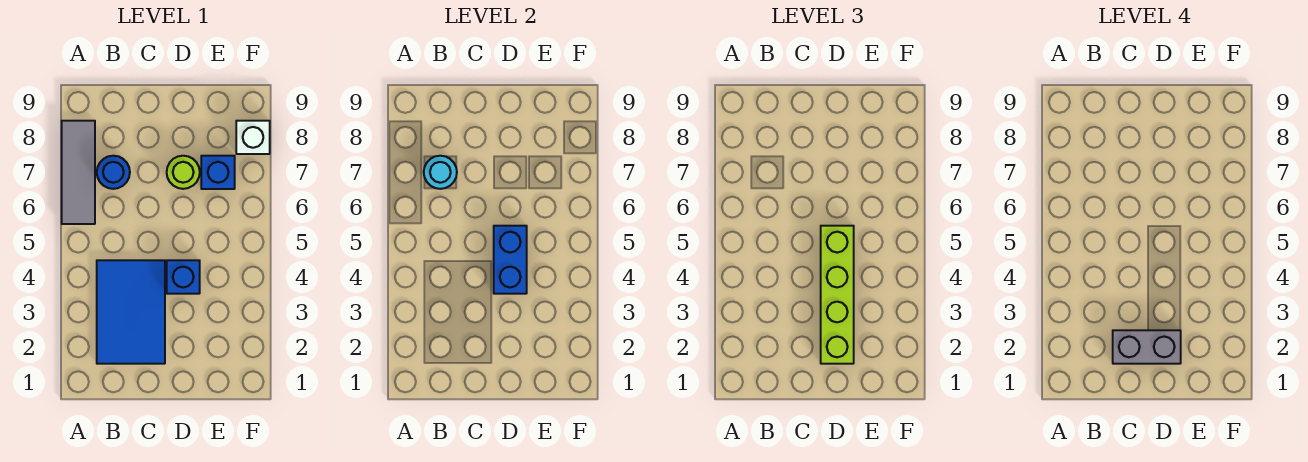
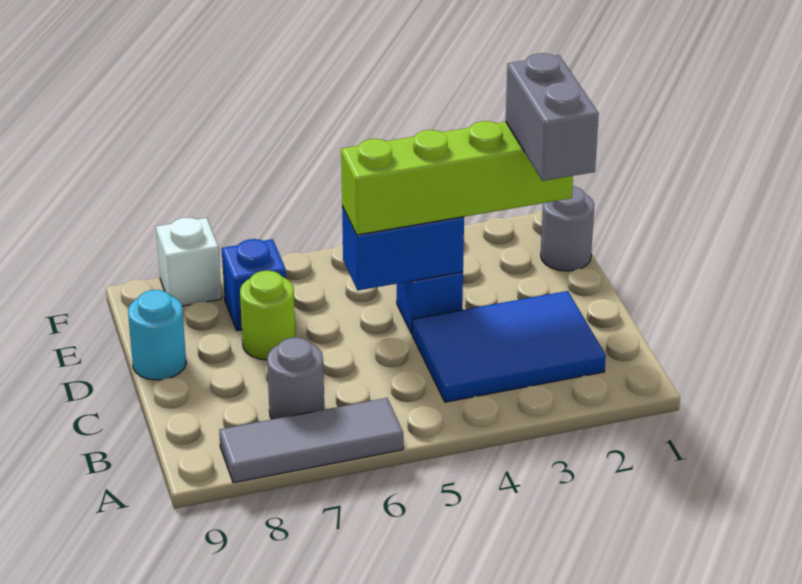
blue 1x1 round brick [97,156,130,189] -> grey 1x1 round brick [267,337,324,419]
cyan 1x1 round brick [424,156,457,189] -> cyan 1x1 round brick moved to [128,290,186,380]
none -> grey 1x1 round brick [541,186,594,271]

